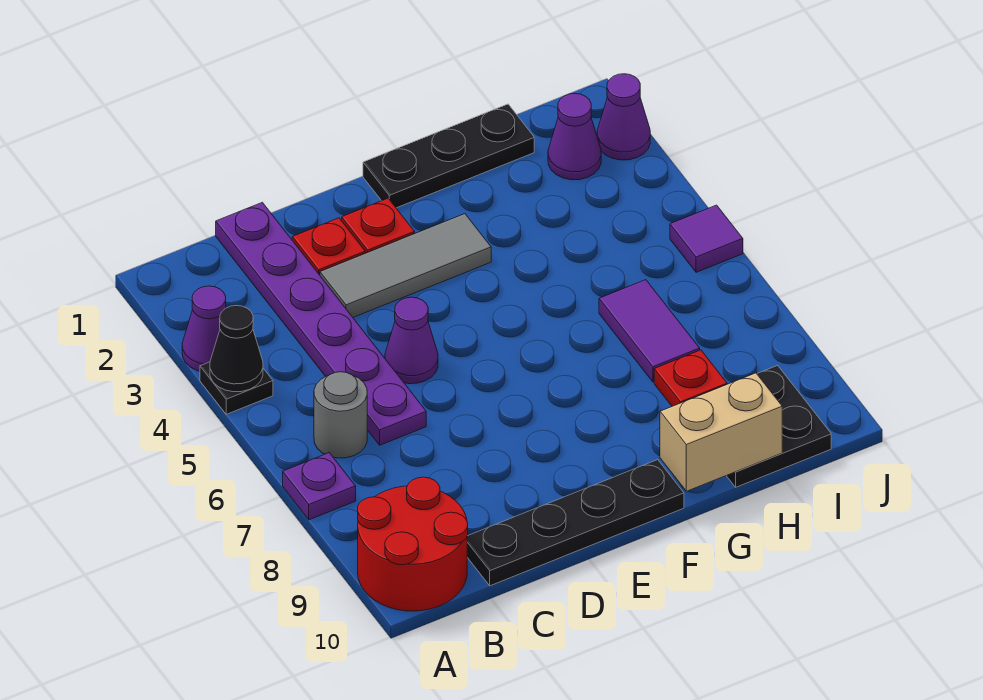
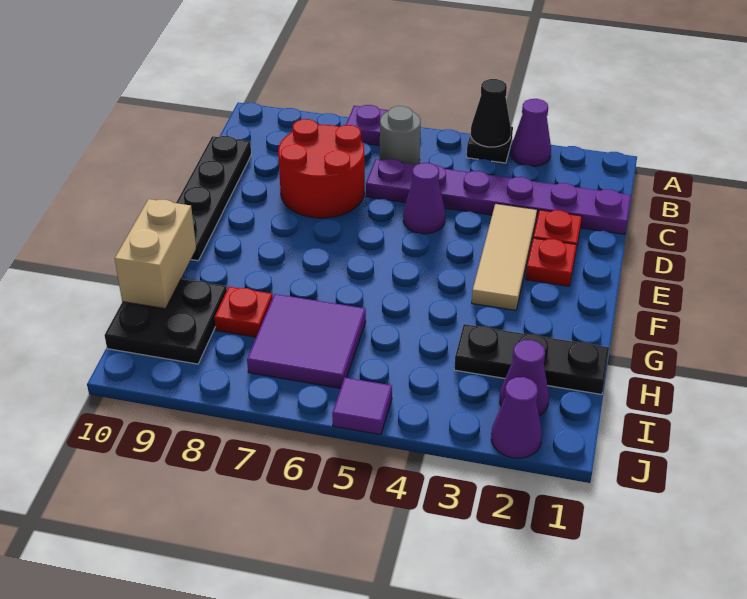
red 2x2 round brick [358,477,468,611] -> red 2x2 round brick moved to [278,119,365,218]
grey 1x3 tile [320,214,491,317] -> tan 1x3 tile [472,204,537,310]
black 1x3 plate [363,104,534,208] -> black 1x3 plate turned to [454,324,609,395]
purple 1x2 tile [599,280,700,382] -> purple 2x2 tile [247,294,366,388]

